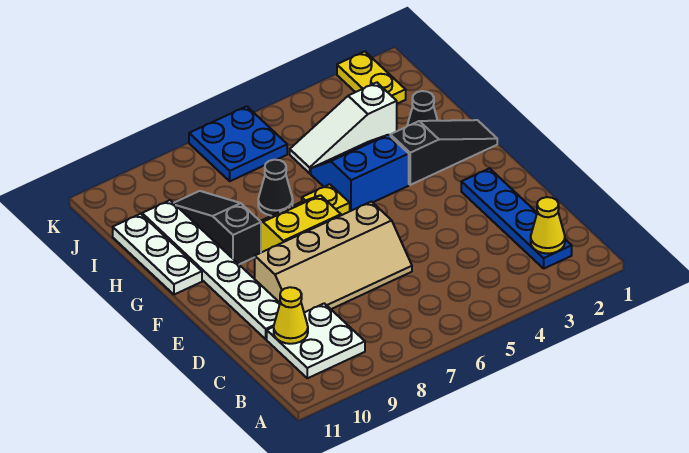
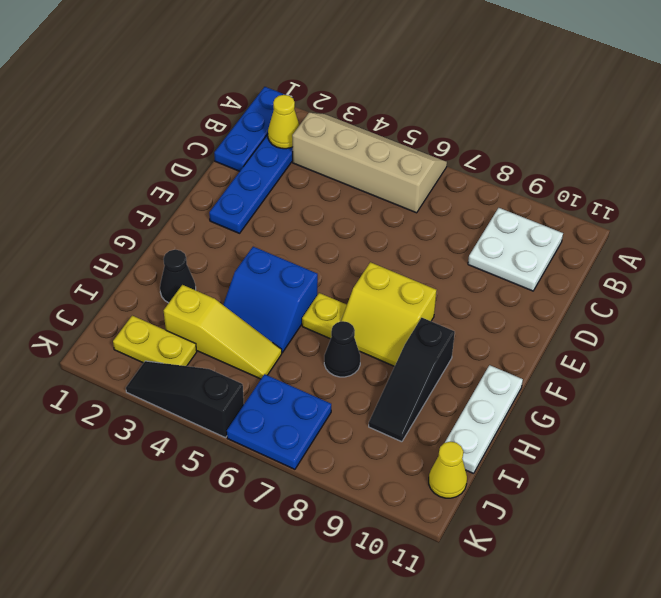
none -> blue 1x3 plate [214,87,293,171]
yellow 1x1 cone [274,287,308,344] -> yellow 1x1 cone moved to [429,441,467,498]
tan 2x4 slope [255,202,412,312] -> tan 2x4 slope moved to [292,113,447,213]
white 1x6 plate [142,200,280,339] -> none
black 1x3 slope [390,120,497,185] -> black 1x3 slope moved to [126,361,244,438]
white 1x3 slope [290,83,397,173] -> yellow 1x3 slope [164,285,282,379]
yellow 1x2 plate [337,52,406,104] -> yellow 1x2 plate turned to [113,316,197,366]

